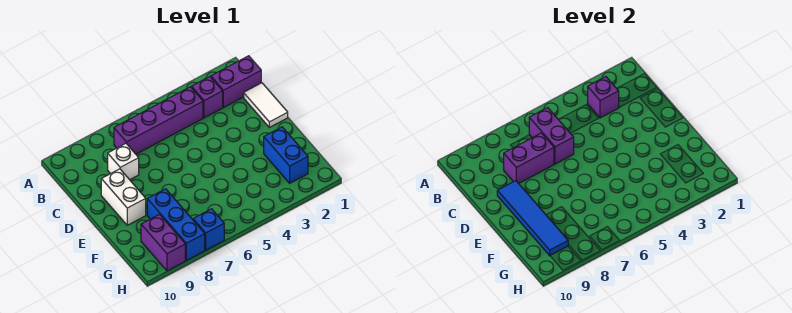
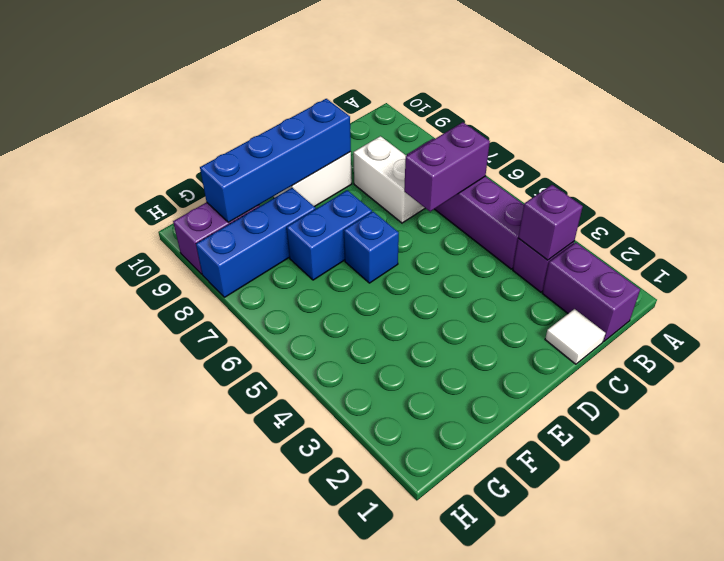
white 1x2 tile [244,83,288,127] -> white 1x1 tile [545,309,605,364]
purple 1x2 brick [504,133,554,183] -> none
white 1x1 brick [108,144,139,180] -> white 1x2 brick [353,136,425,223]
blue 1x4 tile [497,181,568,256] -> blue 1x4 brick [200,99,351,222]
blue 1x2 brick [264,127,308,183] -> blue 1x2 brick moved to [287,190,372,280]
blue 1x1 brick [193,209,224,250] -> blue 1x1 brick moved to [344,212,399,283]

